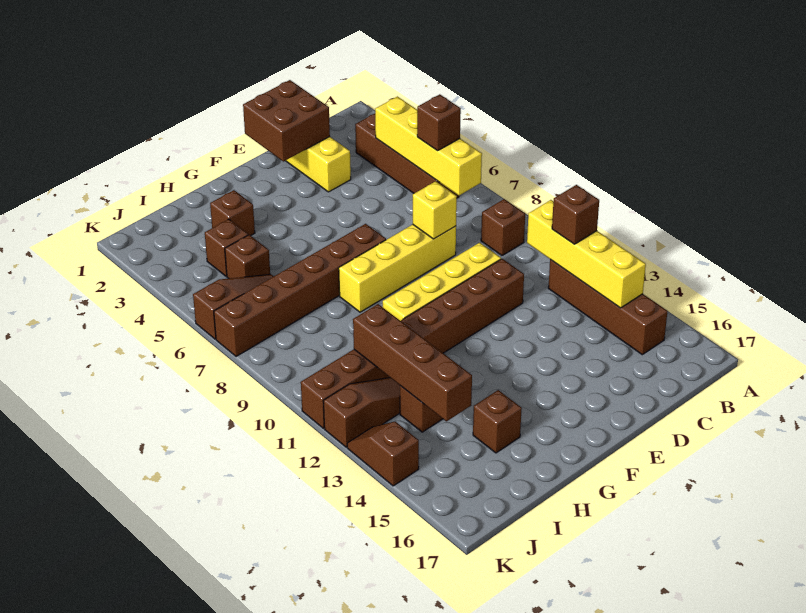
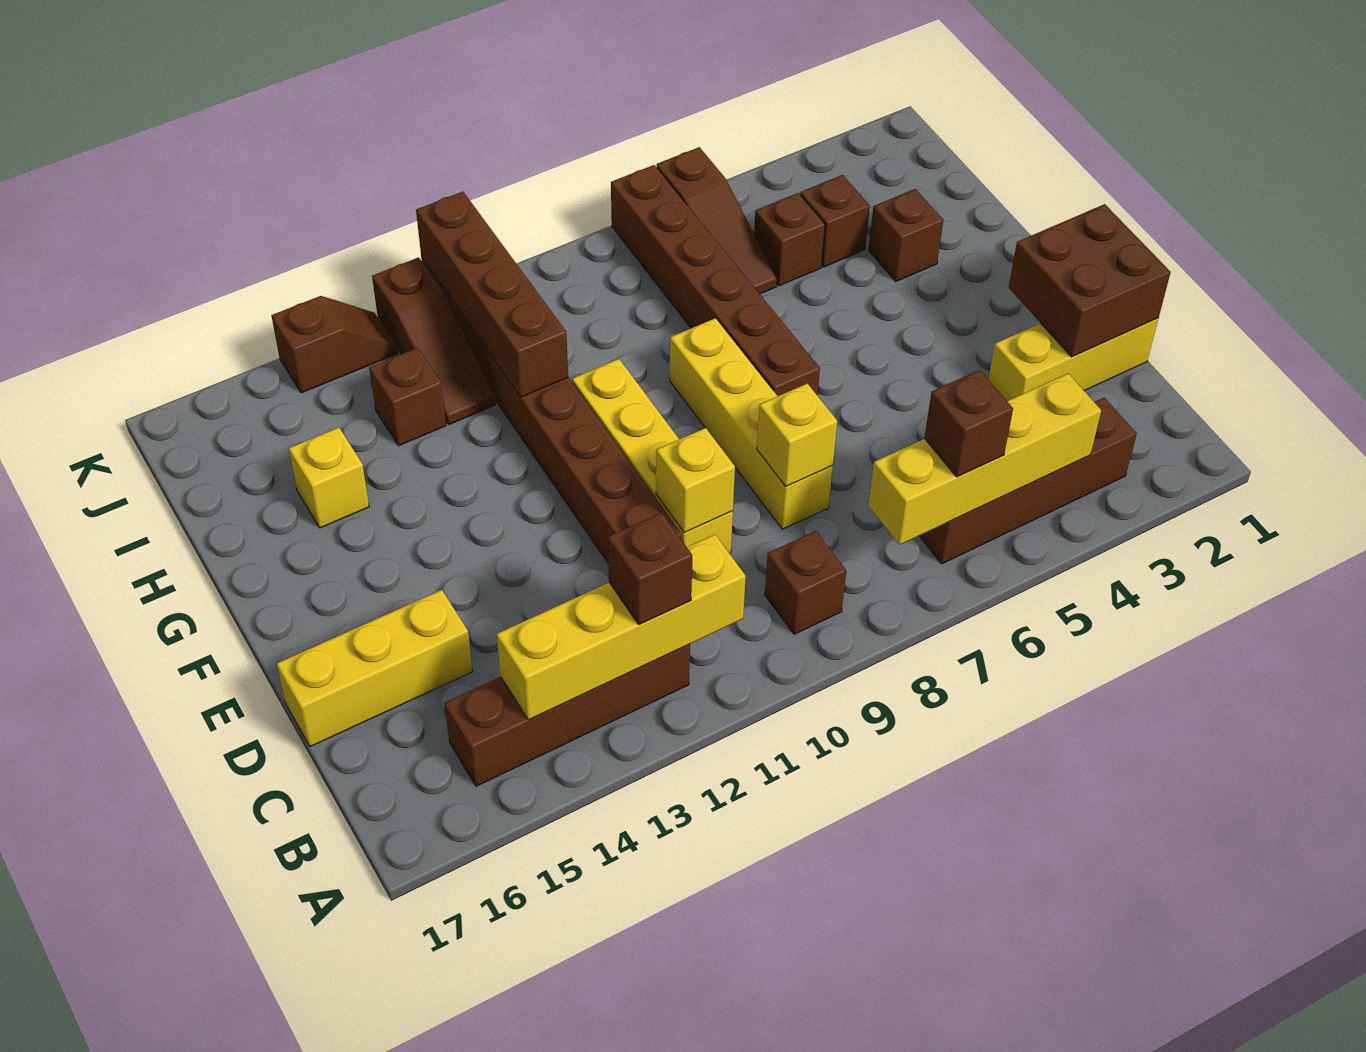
none -> yellow 1x1 brick [656,428,735,533]
none -> yellow 1x3 brick [277,590,473,747]
brown 1x1 brick [473,390,522,453] -> yellow 1x1 brick [289,427,369,528]
brown 1x4 brick [353,304,472,421] -> brown 1x4 brick turned to [416,192,568,397]

